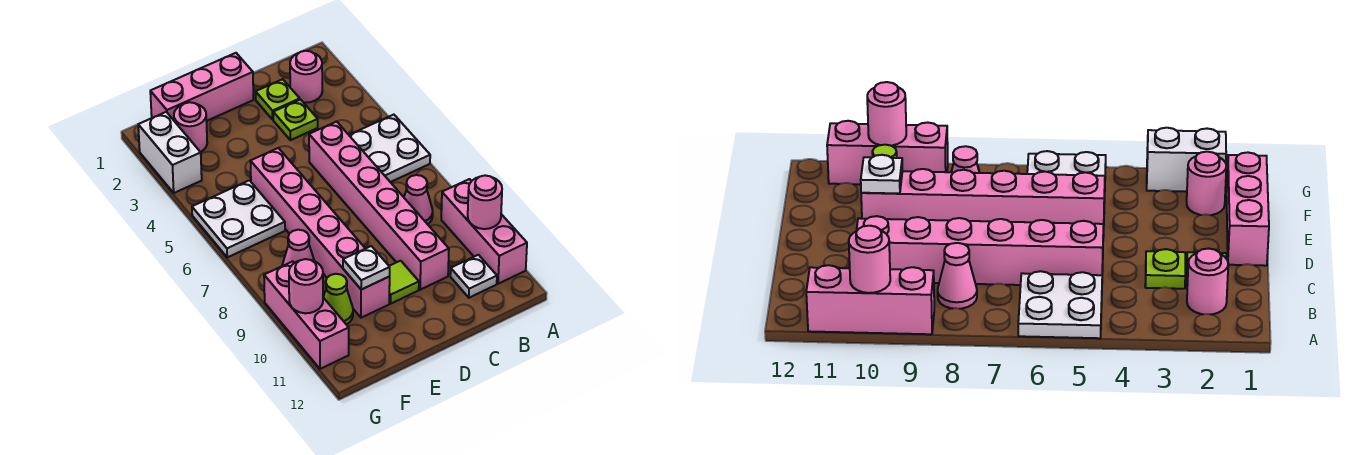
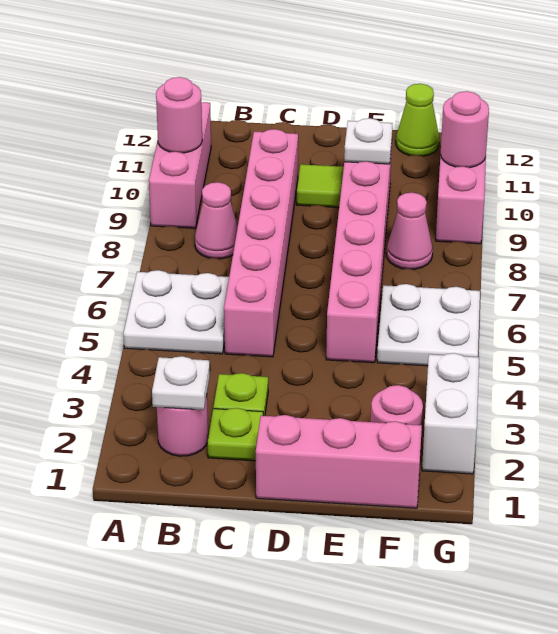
white 1x1 plate [450,255,497,298] -> white 1x1 plate moved to [152,356,210,410]
lime 1x1 cone [323,274,353,325] -> lime 1x1 cone moved to [396,84,439,156]

